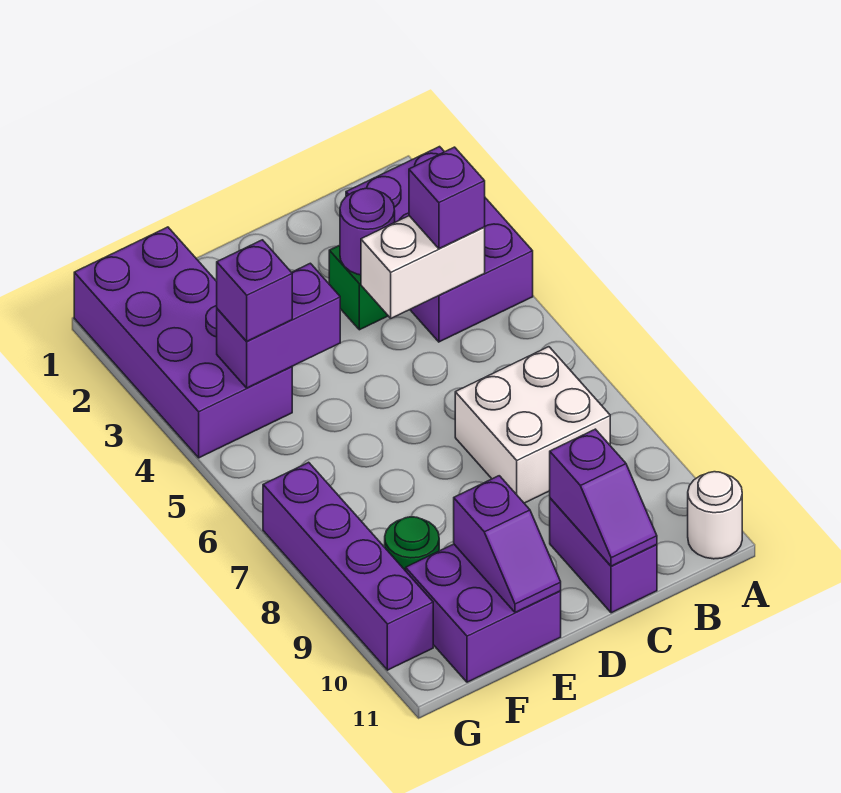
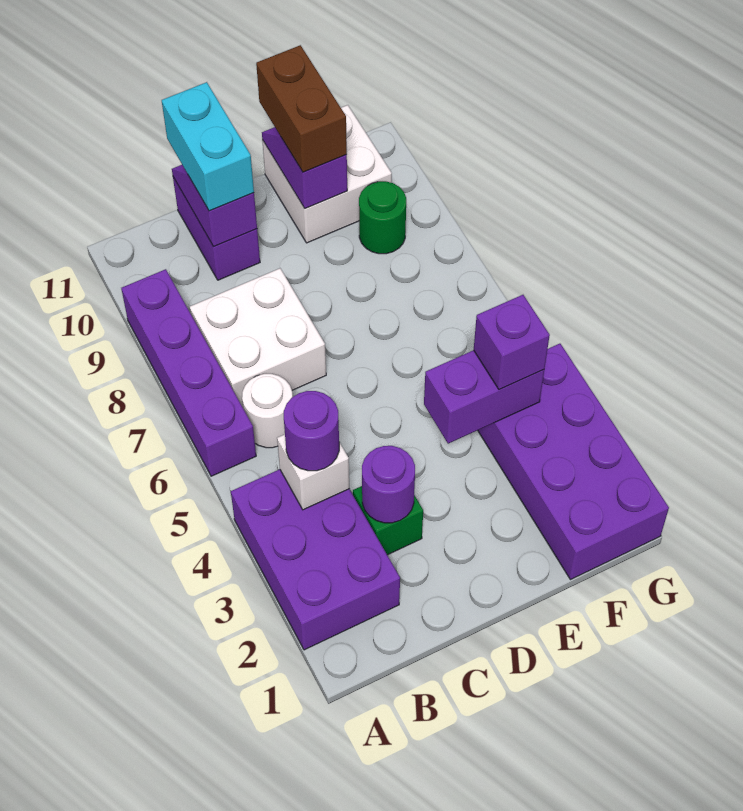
white 1x1 round brick [688,472,742,559] -> white 1x1 round brick moved to [242,374,293,448]
white 1x2 brick [361,216,485,318] -> white 1x1 brick [277,434,349,510]
purple 1x1 brick [409,147,485,249] -> purple 1x1 round brick [284,391,339,471]
none -> cyan 1x2 brick [162,82,254,211]
purple 2x2 brick [406,544,561,682] -> white 2x2 brick [262,105,392,243]
none -> brown 1x2 brick [256,45,347,172]
purple 1x4 brick [263,462,433,670] -> purple 1x4 brick moved to [121,269,256,476]

